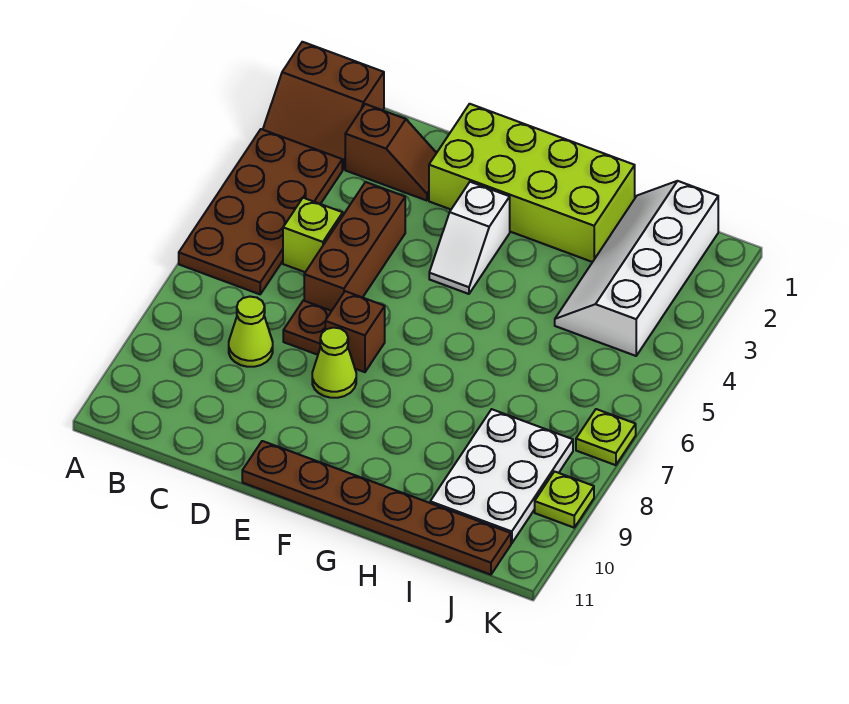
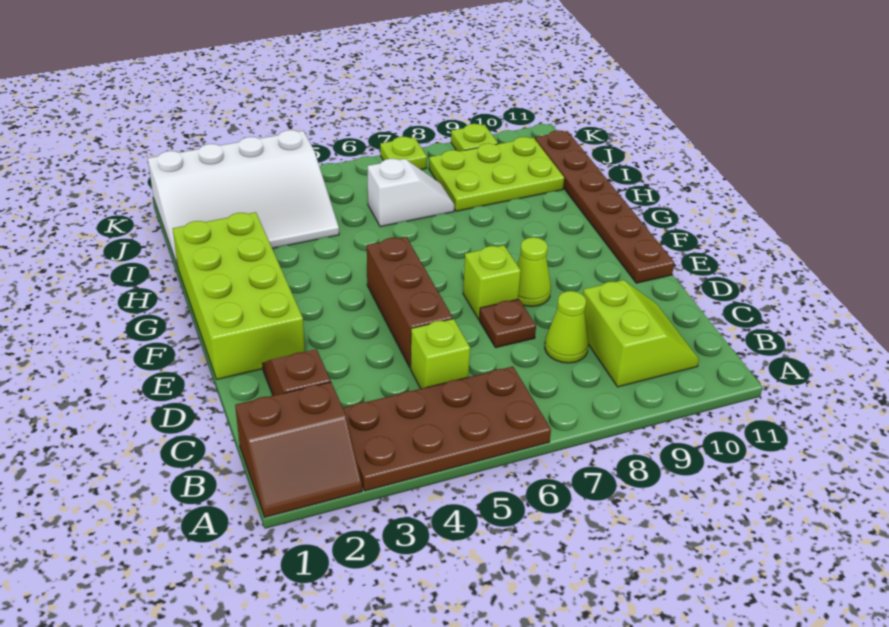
brown 2x2 slope [263,42,384,169] -> brown 2x2 slope turned to [235,382,362,517]
none -> lime 2x2 slope [583,280,699,387]
brown 1x3 brick [304,182,405,311] -> brown 1x3 brick turned to [367,237,453,368]
brown 1x1 brick [325,291,385,372] -> lime 1x1 brick [463,245,521,319]
white 1x2 slope [429,182,510,294] -> white 1x2 slope moved to [368,159,454,227]
white 2x4 slope [555,181,718,356] -> white 3x4 slope [148,130,339,266]
white 2x3 plate [430,409,573,543] -> lime 2x3 plate [429,137,564,211]

